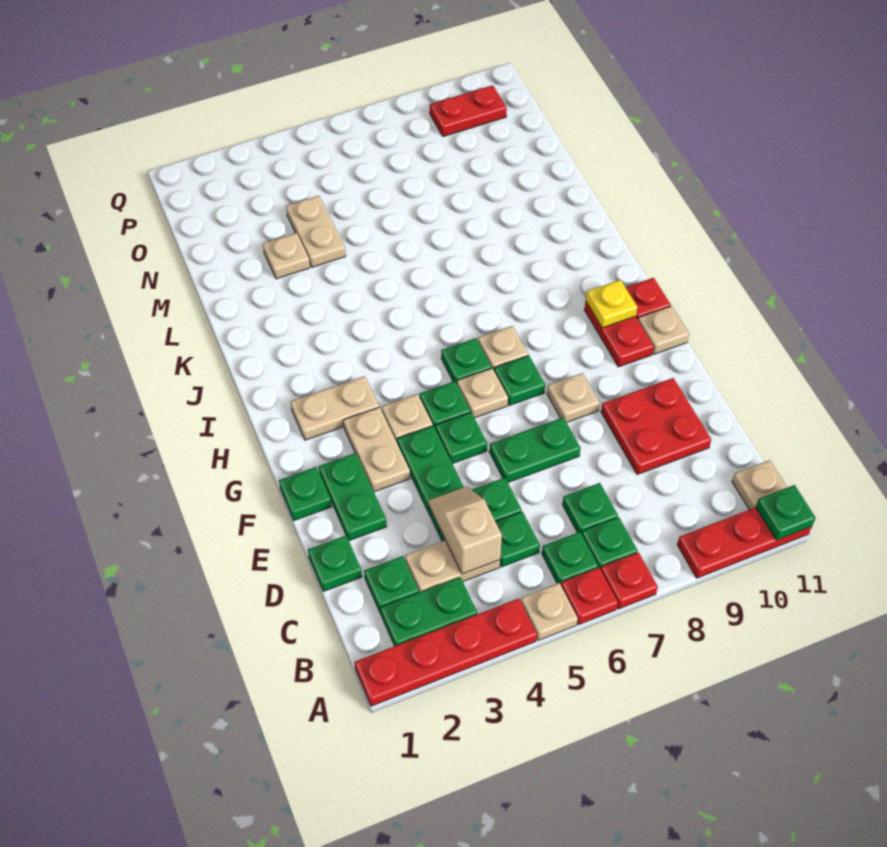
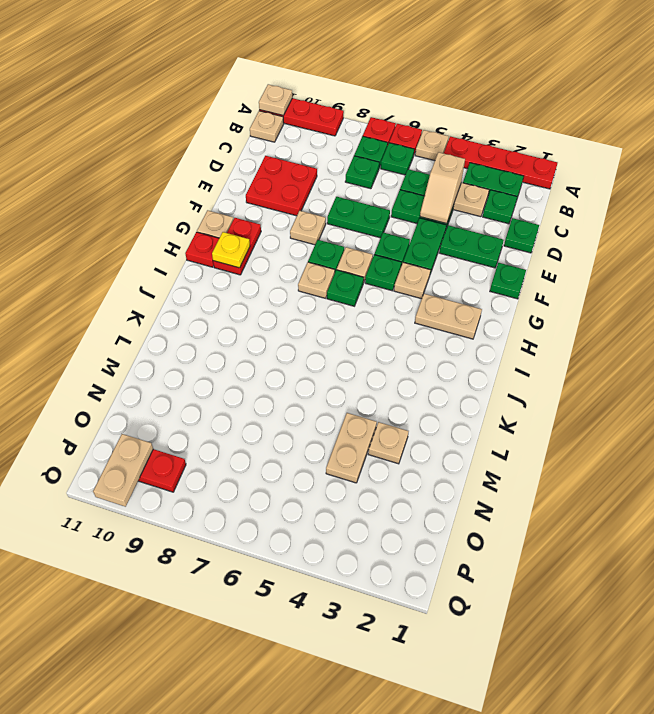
green 1x1 plate [756,485,816,540] -> tan 1x1 plate [259,84,292,115]
green 1x2 plate [319,453,387,541] -> green 1x2 plate turned to [439,225,504,268]
tan 1x2 plate [343,407,410,492] -> tan 1x2 plate moved to [93,434,153,507]

